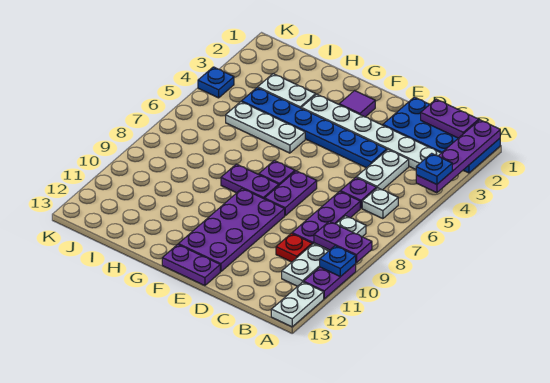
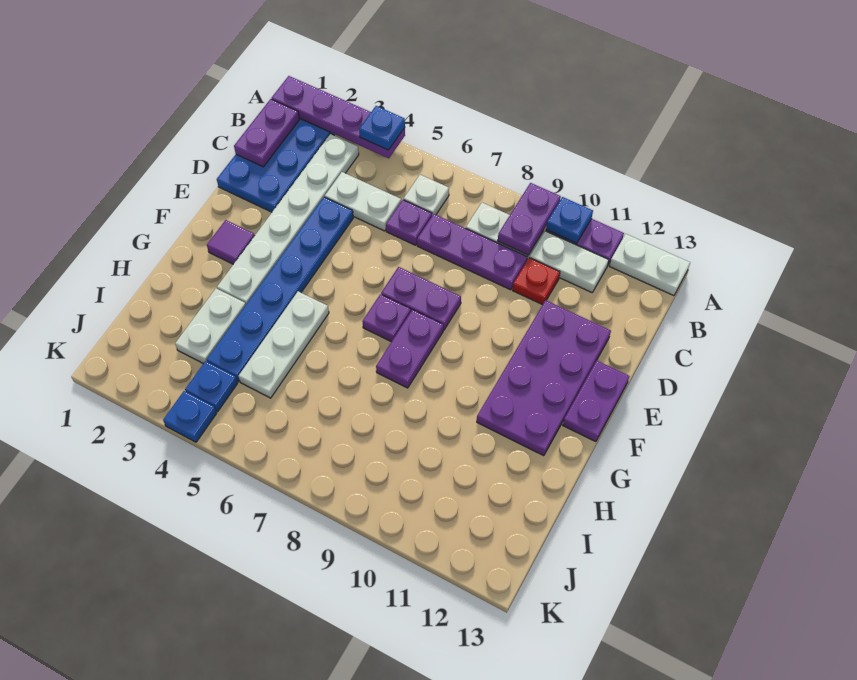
purple 2x4 plate [178,189,285,272] -> purple 2x4 plate turned to [477,300,611,456]
none -> blue 1x1 plate [185,361,238,411]

